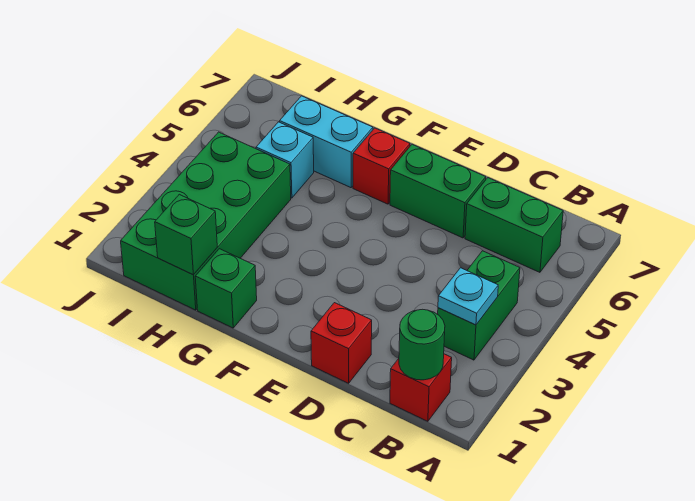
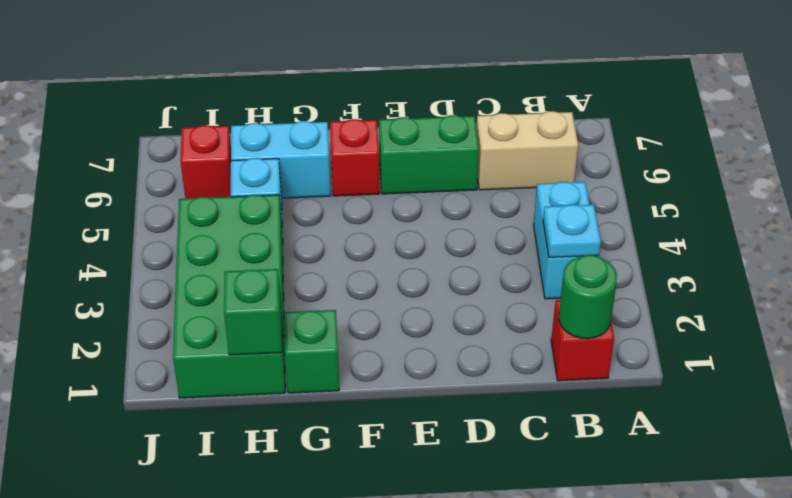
green 1x2 brick [438,251,520,360] -> cyan 1x2 brick [534,182,599,299]
green 1x2 brick [465,178,563,272] -> tan 1x2 brick [476,111,578,190]
red 1x1 brick [311,303,372,383] -> red 1x1 brick moved to [180,125,231,199]

